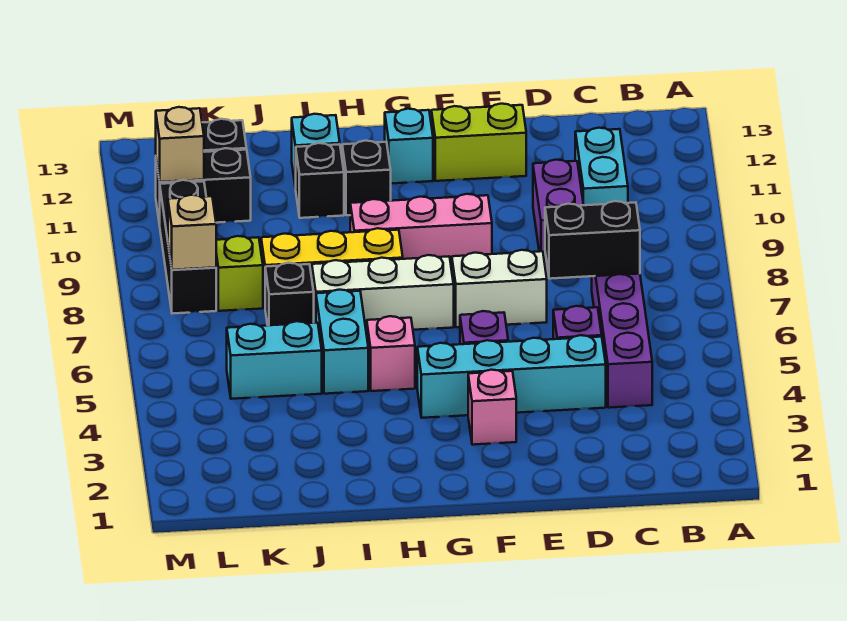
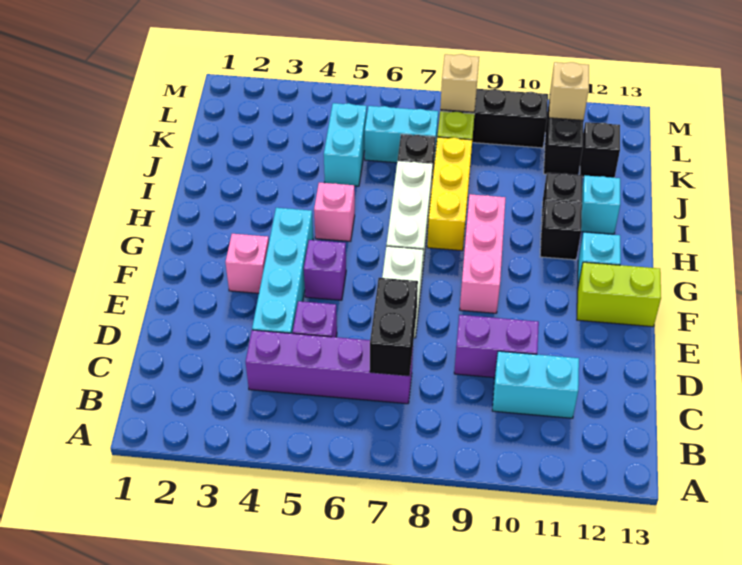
lime 1x2 brick [431,104,526,181] -> lime 1x2 brick turned to [577,262,661,327]
cyan 1x2 brick [316,290,368,394] -> cyan 1x2 brick moved to [365,106,438,163]

